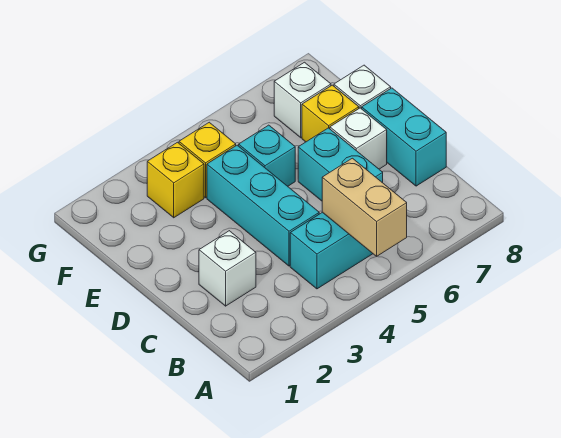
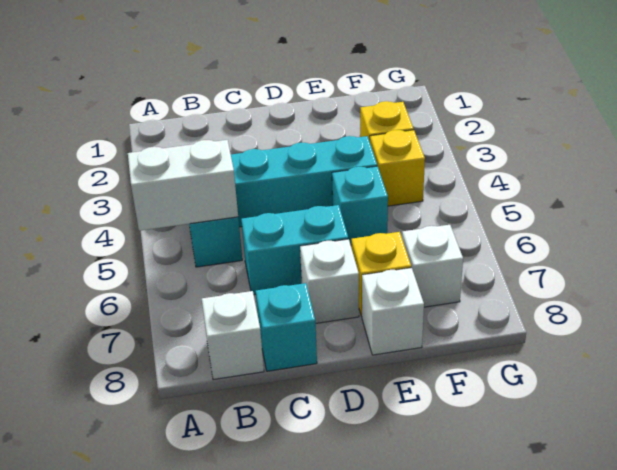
tan 1x2 brick [322,158,407,257] -> white 1x2 brick [128,140,238,231]
white 1x1 brick [199,231,256,306] -> white 1x1 brick moved to [202,291,264,380]
cyan 1x2 brick [362,88,446,186] -> cyan 1x1 brick [256,283,317,371]

